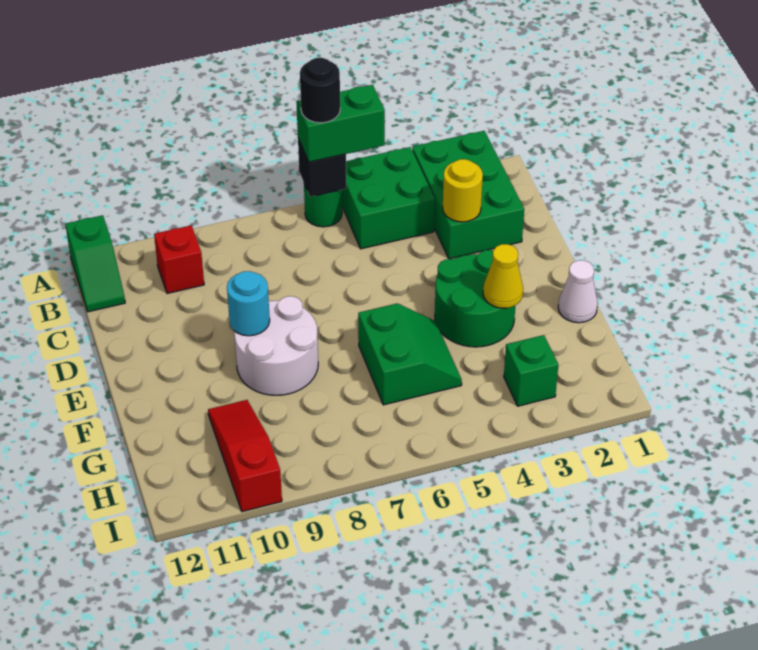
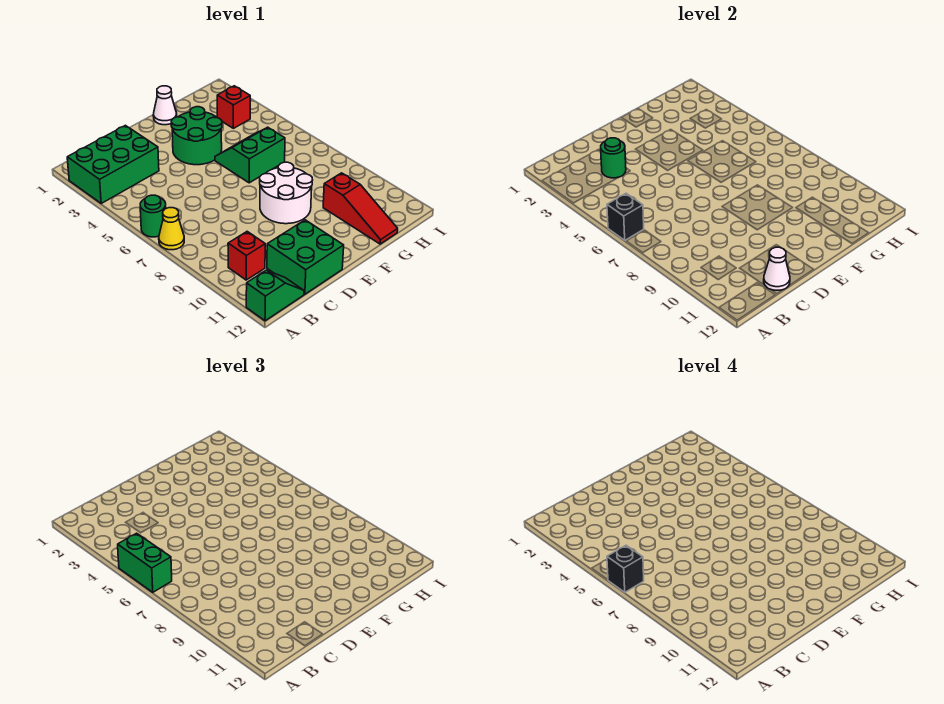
green 2x2 brick [342,147,435,249] -> green 2x2 brick moved to [267,220,344,294]
black 1x1 round brick [300,58,340,123] -> black 1x1 brick [607,545,644,592]
yellow 1x1 round brick [443,159,483,222] -> green 1x1 round brick [601,138,626,178]
none -> white 1x1 cone [764,247,790,290]
cyan 1x1 round brick [227,271,270,336] -> none
yellow 1x1 cone [483,244,523,308] -> yellow 1x1 cone moved to [159,208,184,250]
red 1x3 slope [208,400,282,512] -> red 1x3 slope turned to [323,173,398,244]
green 1x1 brick [504,335,558,406] -> red 1x1 brick [217,86,250,128]

